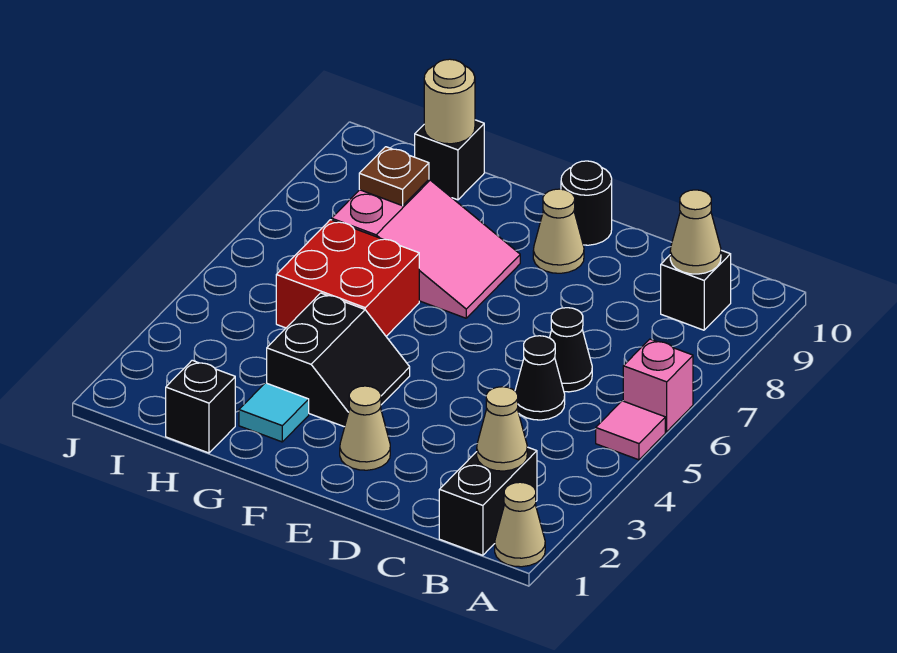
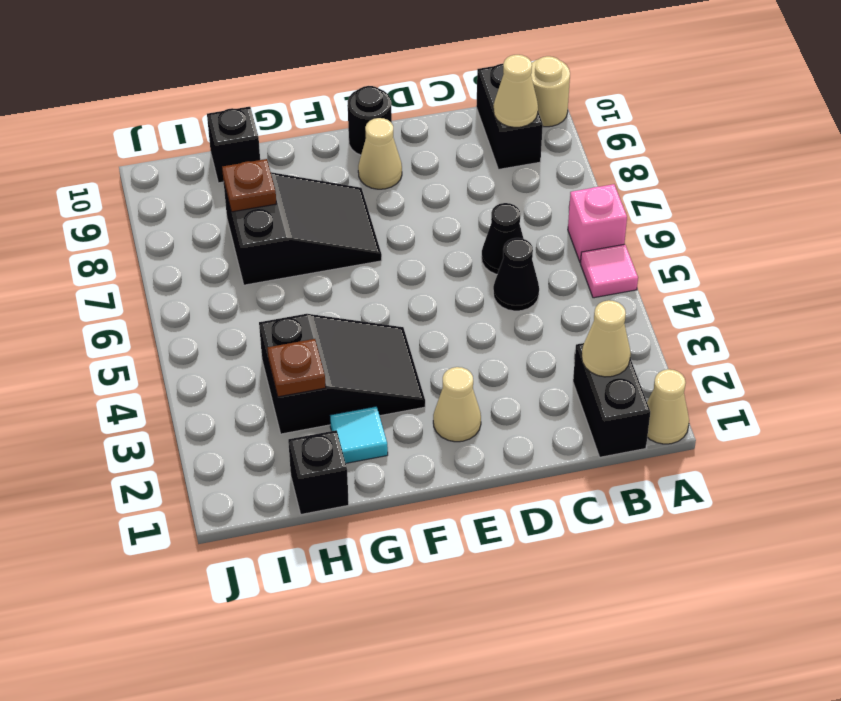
black 1x1 brick [661,250,731,330] -> black 1x2 brick [476,64,543,169]
black 2x2 slope [267,293,410,427] -> black 2x3 slope [259,314,425,434]
pink 2x3 slope [332,180,520,318] -> black 2x3 slope [224,172,382,285]
red 2x2 brick [276,220,419,336] -> none
none -> brown 1x1 plate [268,339,326,397]
tan 1x1 round brick [424,59,475,144] -> tan 1x1 round brick moved to [531,56,570,127]

